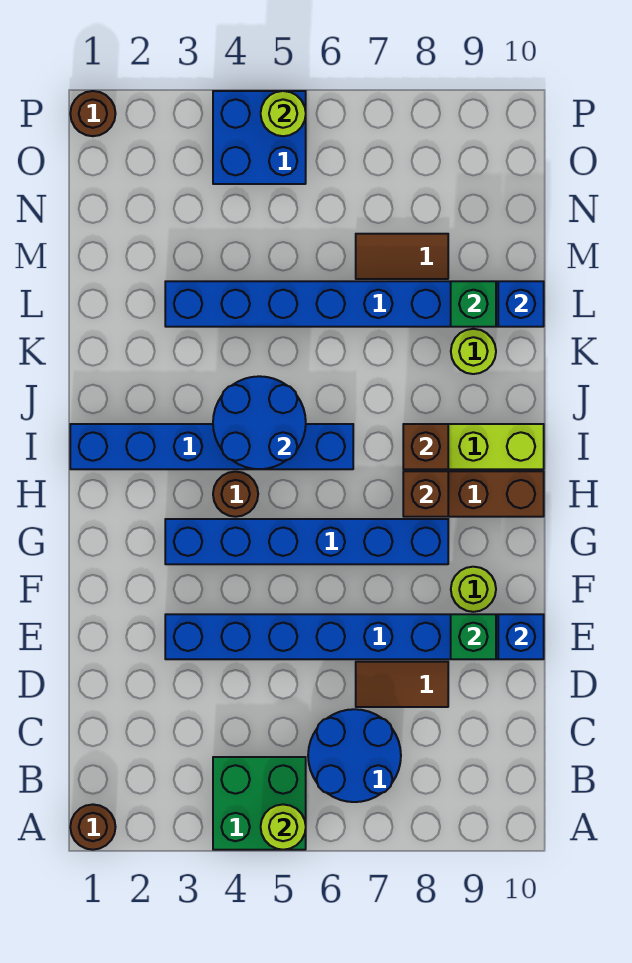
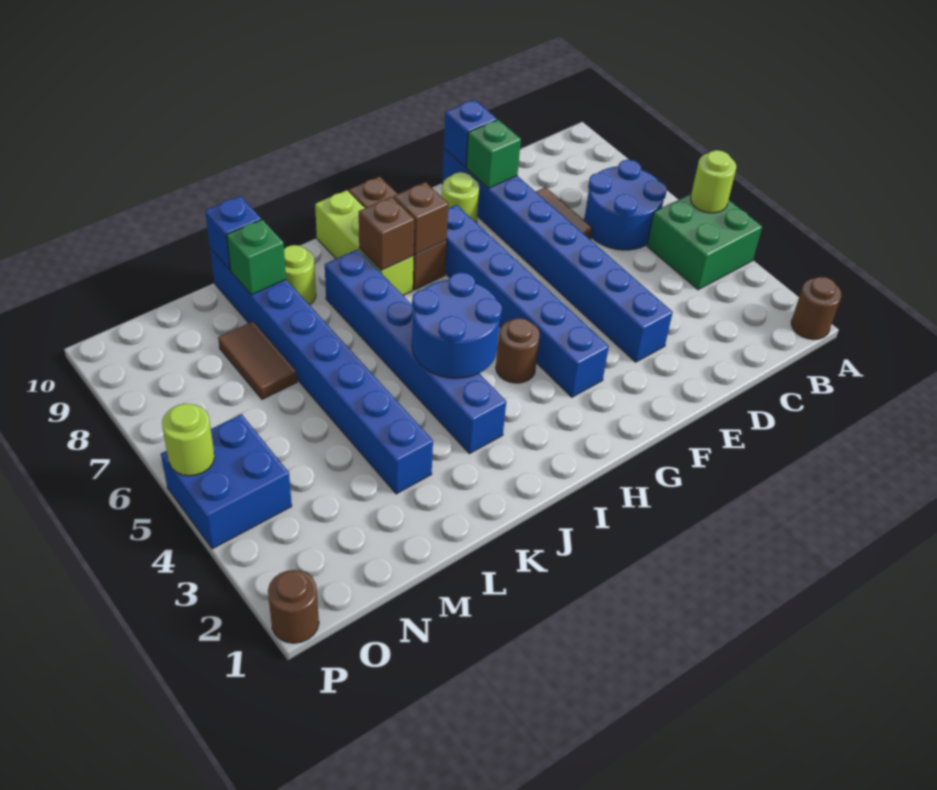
blue 1x6 brick [70,424,353,469] -> blue 1x6 brick moved to [325,249,506,454]

